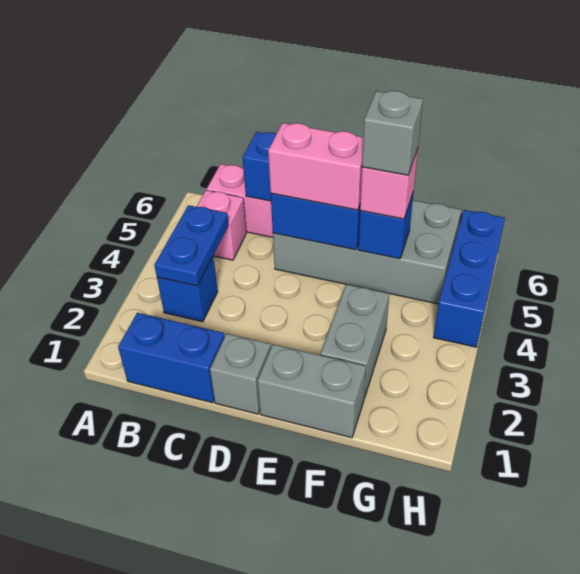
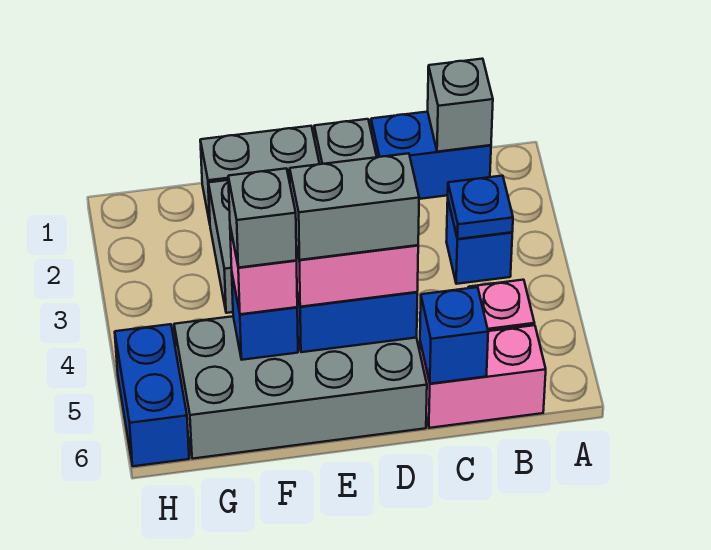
none -> grey 1x1 brick [428,59,493,152]
blue 1x2 plate [154,205,229,286] -> blue 1x1 plate [448,176,513,239]
none -> grey 1x2 brick [290,153,419,260]
blue 1x3 brick [433,210,505,347] -> blue 1x2 brick [115,324,189,466]

